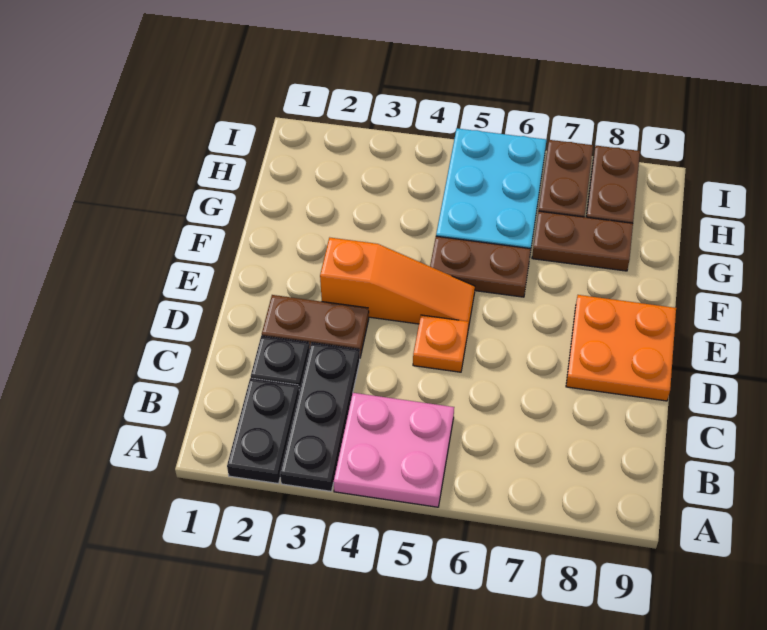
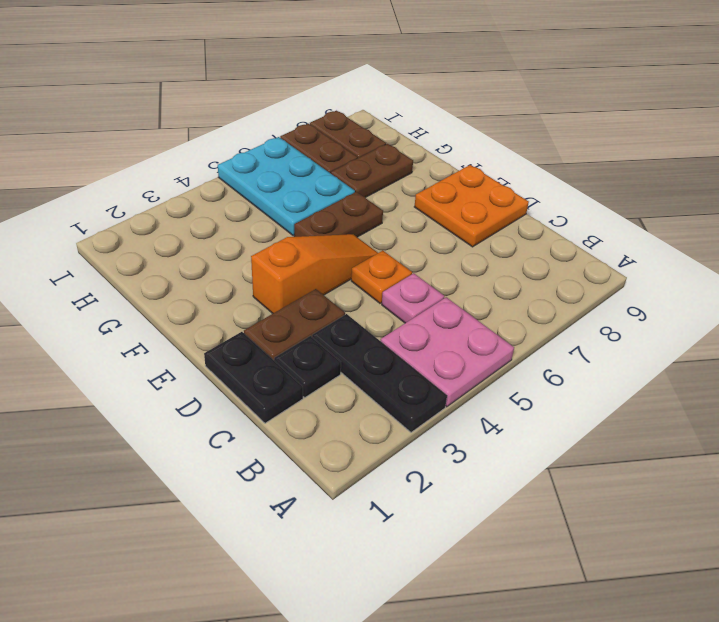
black 1x2 plate [227,378,299,484] -> black 1x2 plate moved to [204,332,303,423]
none -> pink 1x1 plate [382,273,445,323]

